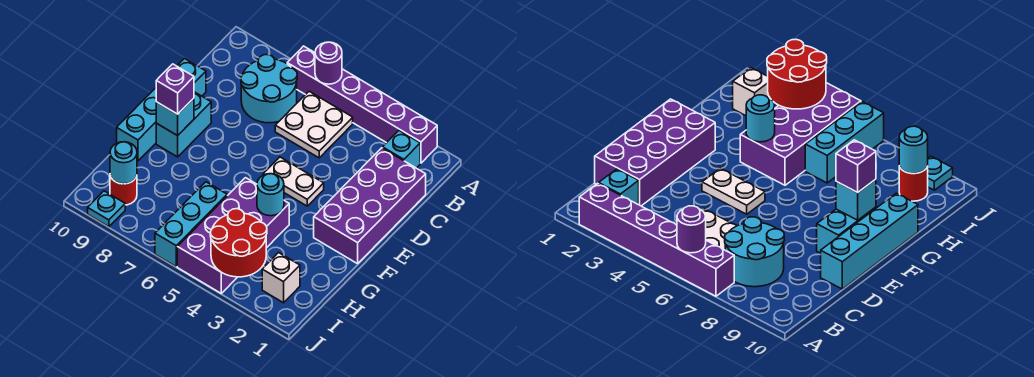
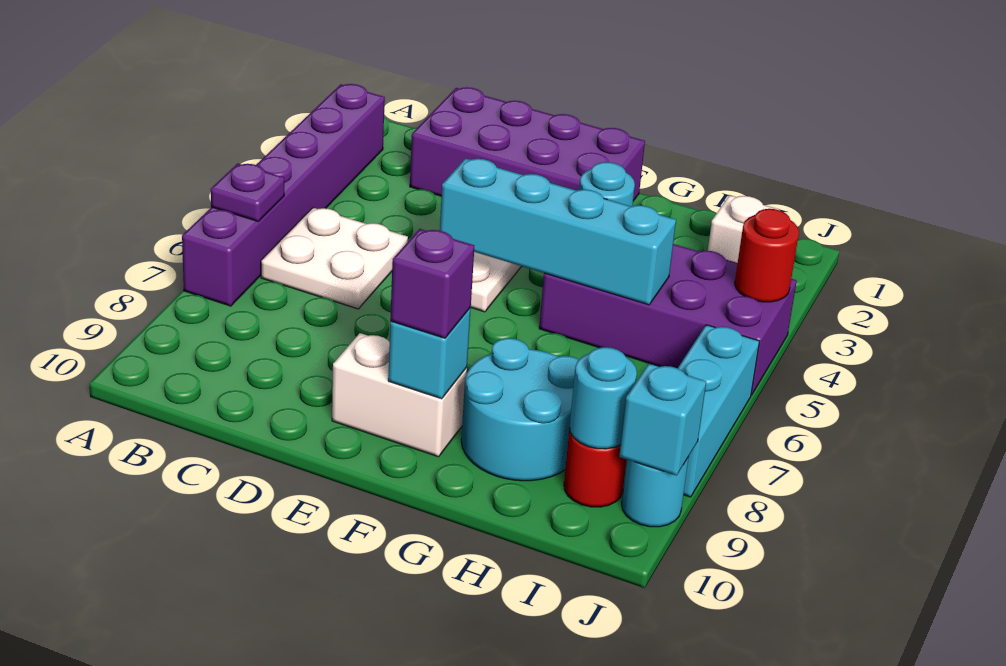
purple 1x1 round brick [315,42,342,84] -> purple 1x1 plate [211,163,284,222]
cyan 1x1 brick [383,131,420,168] -> cyan 1x1 brick moved to [619,363,706,476]
cyan 2x2 round brick [241,55,297,123] -> cyan 2x2 round brick moved to [461,338,579,481]
cyan 1x4 brick [117,59,206,161] -> cyan 1x4 brick moved to [440,158,676,305]
cyan 1x2 brick [156,92,211,157] -> white 1x2 brick [332,333,467,457]
cyan 1x3 brick [155,182,227,267] -> cyan 1x3 brick turned to [678,325,759,497]
red 2x2 round brick [210,209,267,277] -> red 1x1 round brick [735,209,799,302]
cyan 1x1 plate [88,191,125,227] -> cyan 1x1 round brick [622,457,689,527]

